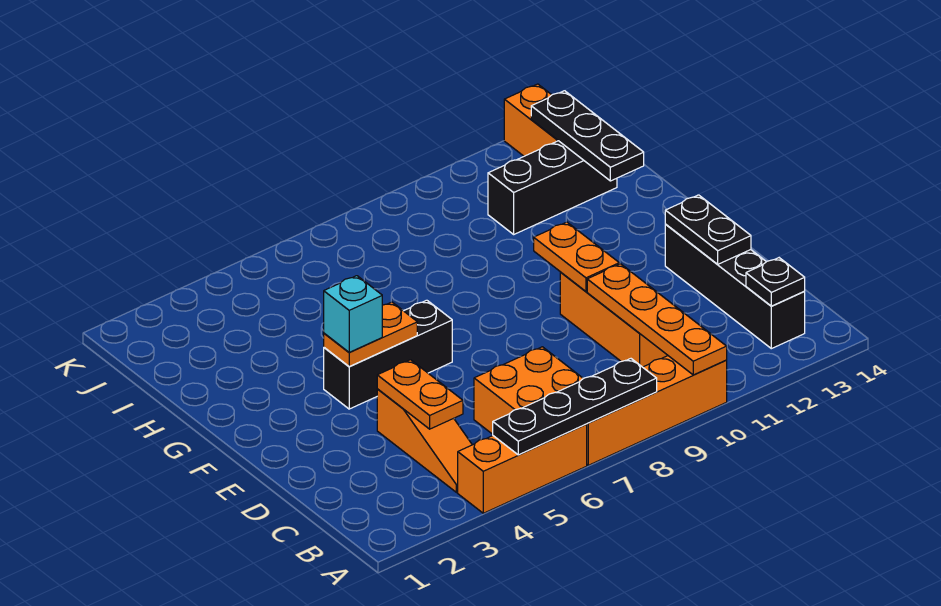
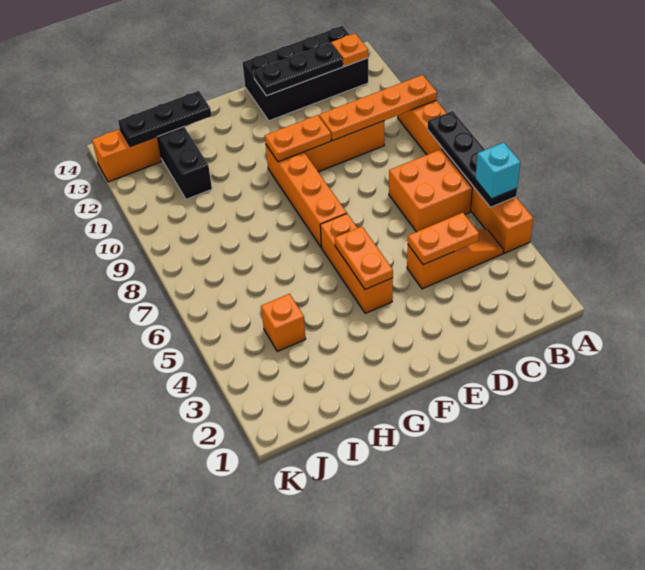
black 1x4 brick [665,225,805,349] -> black 2x4 brick [243,26,368,121]
black 1x1 plate [746,258,805,306] -> orange 1x1 plate [331,33,368,67]
black 1x2 plate [665,195,751,264] -> black 1x3 plate [254,43,343,96]
black 1x3 brick [324,300,452,409] -> orange 1x3 brick [320,214,393,313]
cyan 1x1 brick [324,276,382,352] -> cyan 1x1 brick moved to [475,143,521,199]
none -> orange 1x4 brick [266,145,347,247]
none -> orange 1x1 brick [261,294,306,351]

